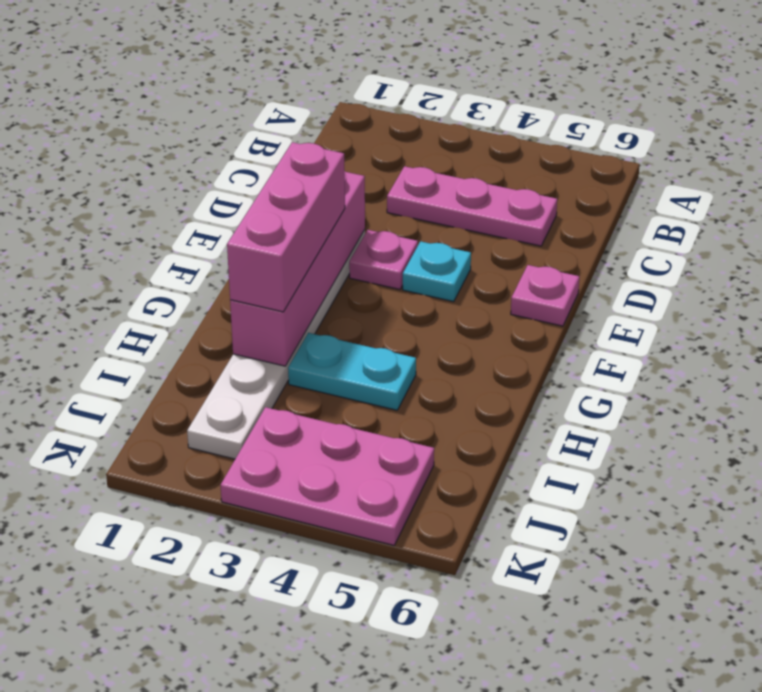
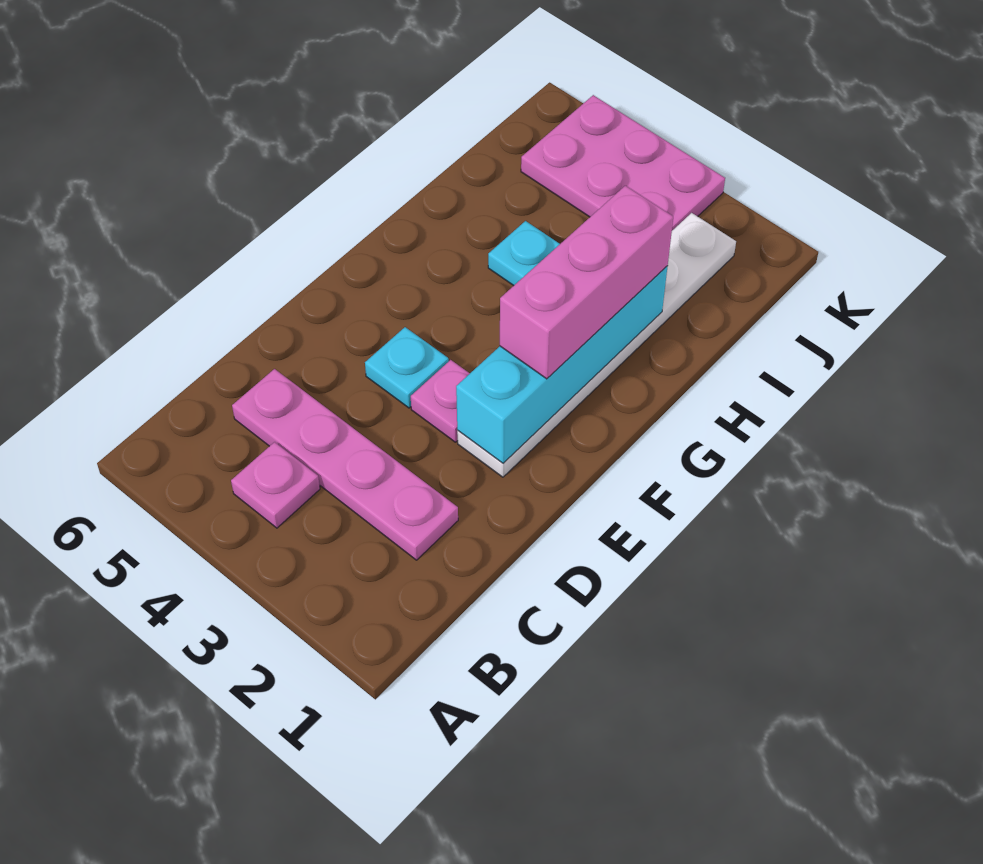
pink 1x3 plate [387,166,557,246] -> pink 1x4 plate [232,369,458,560]
pink 1x4 brick [230,171,365,366] -> cyan 1x4 brick [456,266,668,463]
pink 1x1 plate [511,265,579,326] -> pink 1x1 plate moved to [231,442,320,528]

